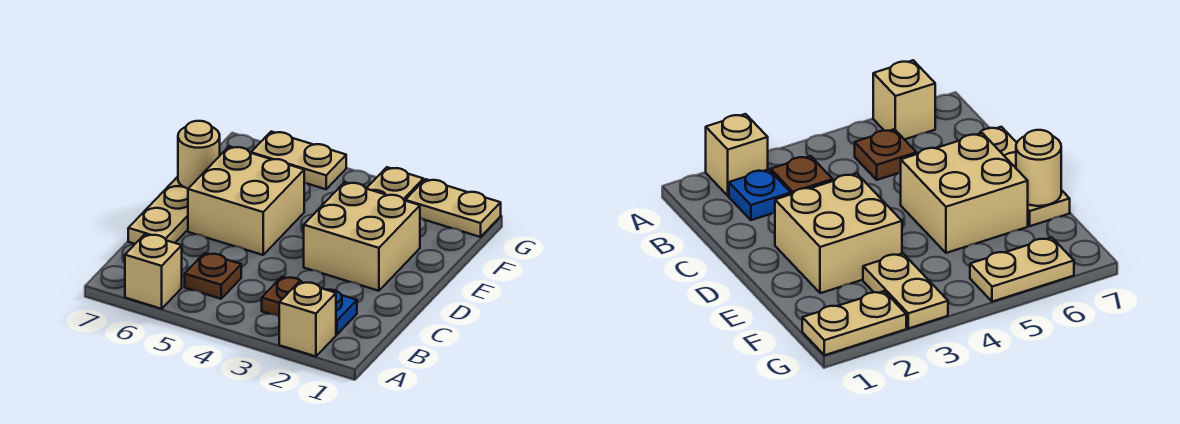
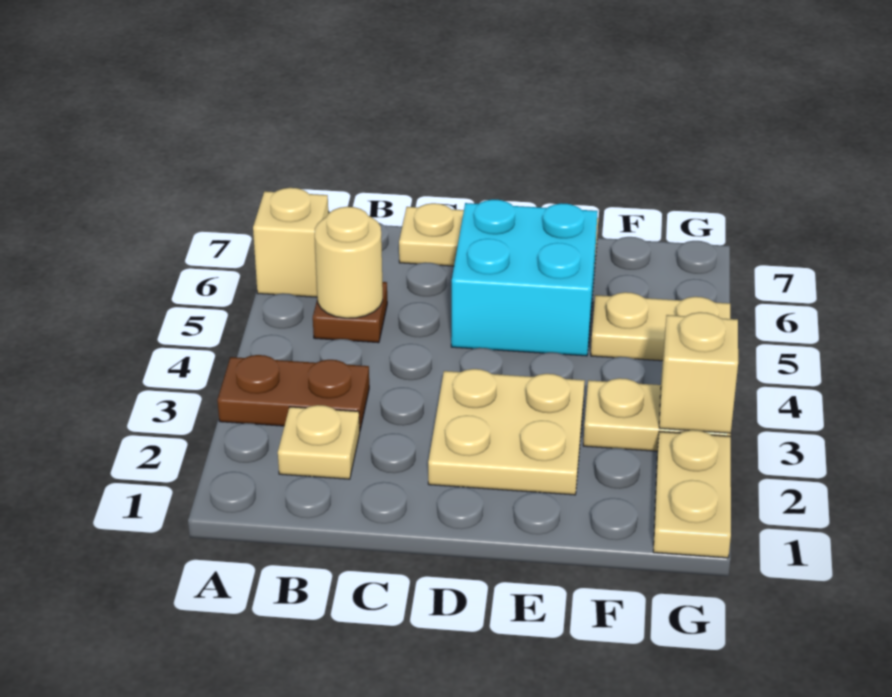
tan 1x1 brick [279,282,336,356] -> tan 1x1 brick moved to [659,312,738,433]
blue 1x1 plate [329,290,357,335] -> tan 1x1 plate [278,405,360,479]
brown 1x1 plate [262,277,302,316] -> brown 1x2 plate [217,355,369,430]
tan 2x2 brick [304,182,420,291] -> tan 2x2 plate [428,369,585,495]
tan 2x2 brick [188,146,304,255] -> cyan 2x2 brick [451,200,598,356]
tan 1x1 round brick [178,121,220,189] -> tan 1x1 round brick moved to [315,207,383,318]
tan 1x2 plate [251,132,346,189] -> tan 1x2 plate turned to [591,292,730,361]

